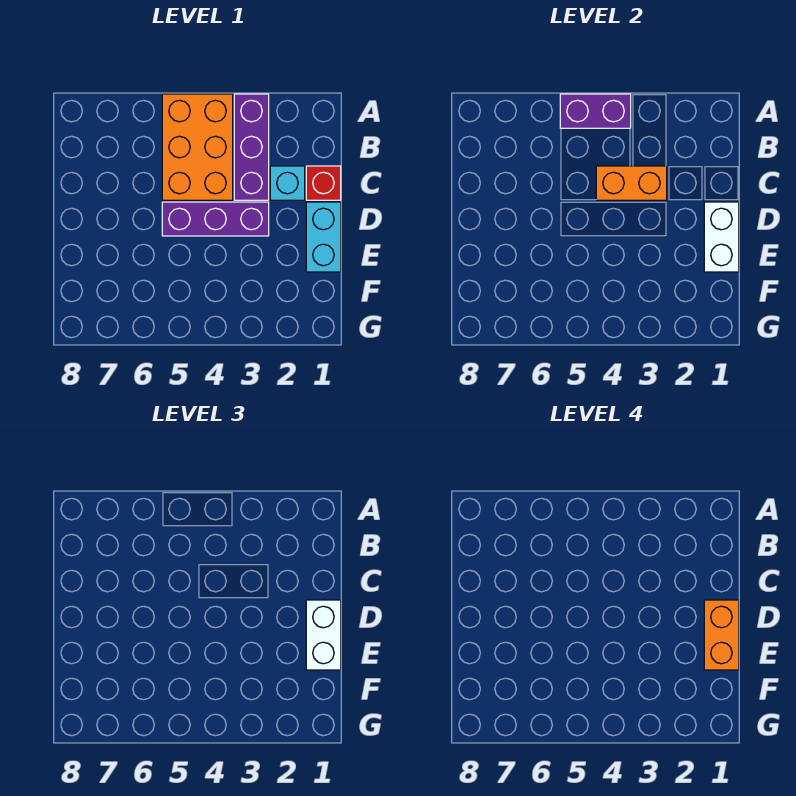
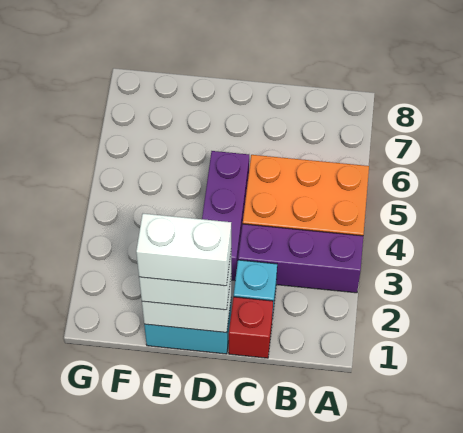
purple 1x2 brick [560,94,631,128] -> none
orange 1x2 brick [596,166,667,200] -> none
orange 1x2 brick [704,600,739,670] -> white 1x2 brick [136,213,231,286]

